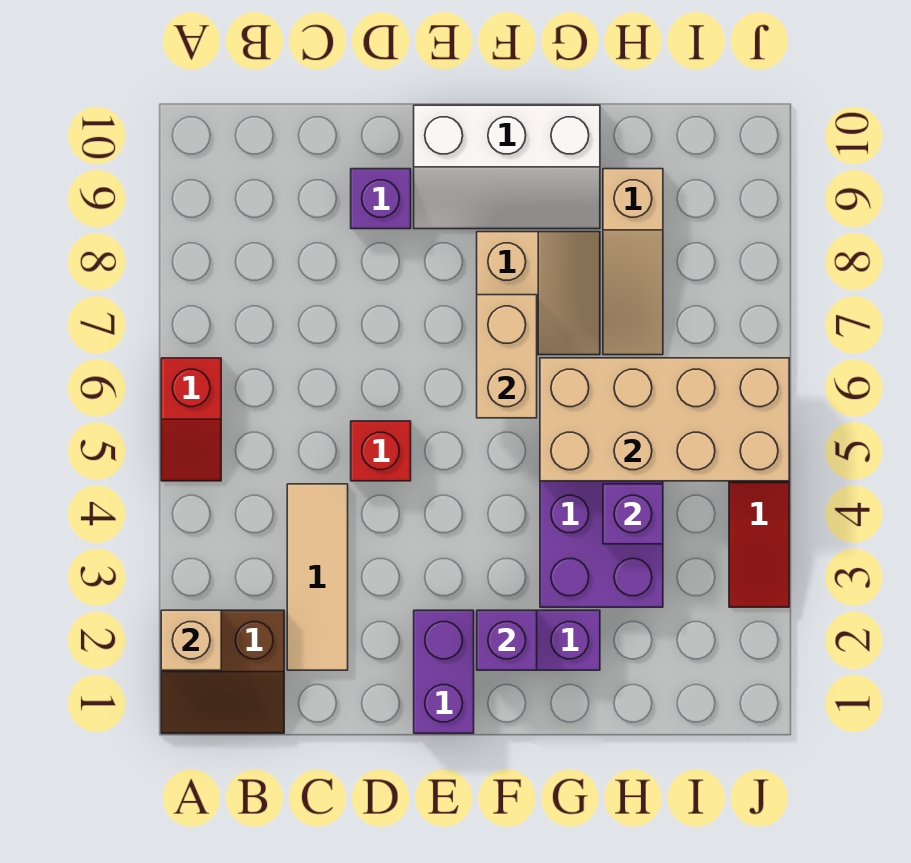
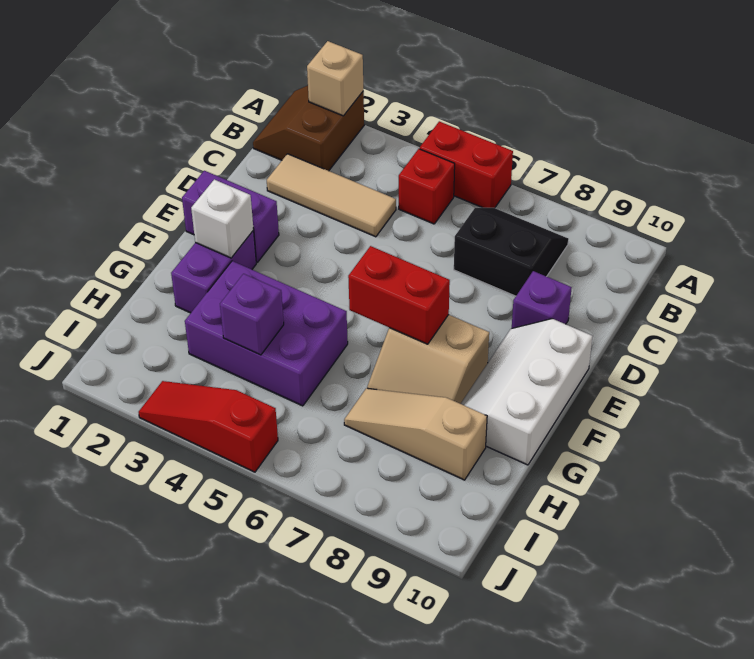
red 1x2 slope [161,358,221,481] -> red 1x2 brick [420,121,513,208]
none -> black 2x2 slope [454,208,569,296]
red 1x1 brick [351,421,411,481] -> red 1x1 brick moved to [399,149,455,224]
purple 1x1 brick [477,610,537,670] -> white 1x1 brick [191,179,254,258]
tan 1x2 brick [477,295,537,418] -> red 1x2 brick [348,246,450,344]
tan 2x4 brick [540,358,789,481] -> none

